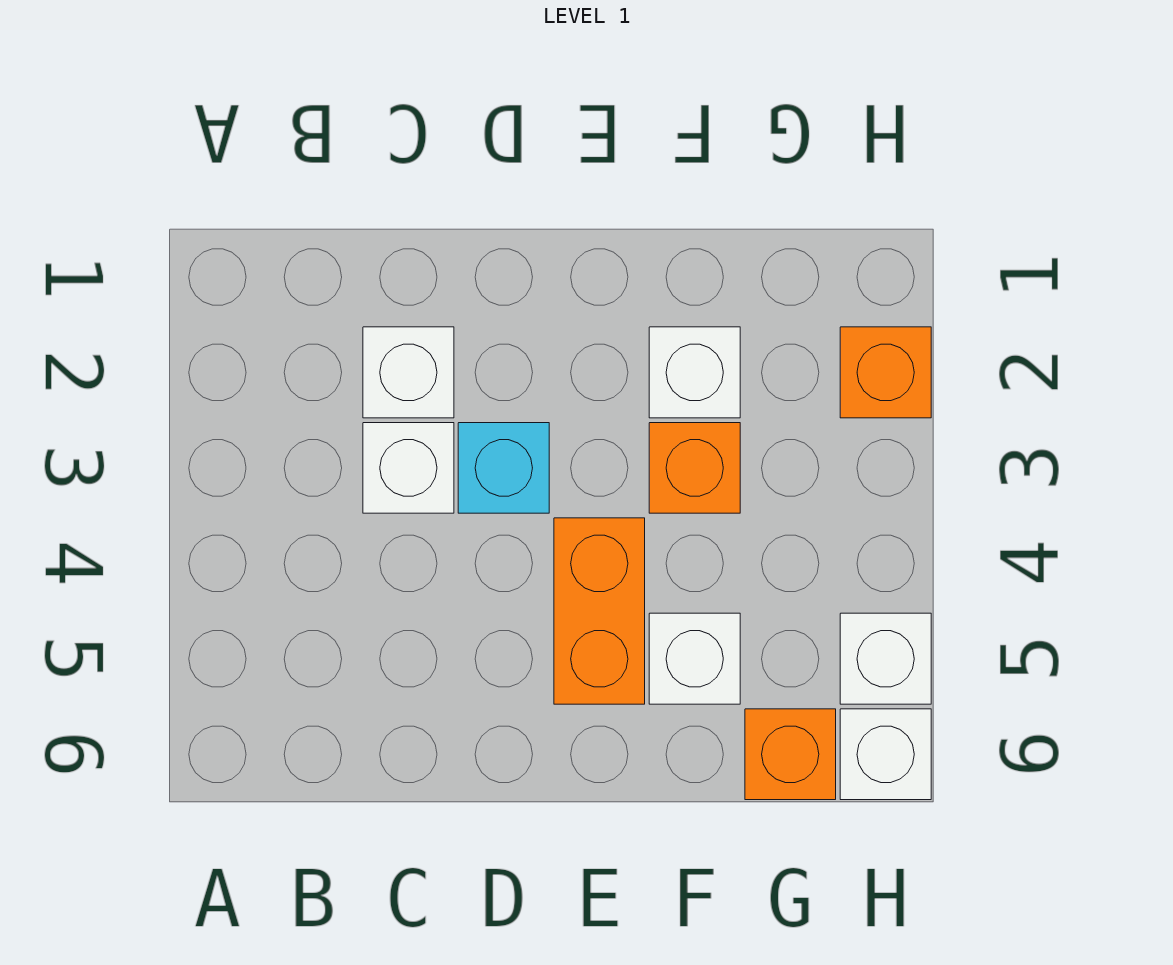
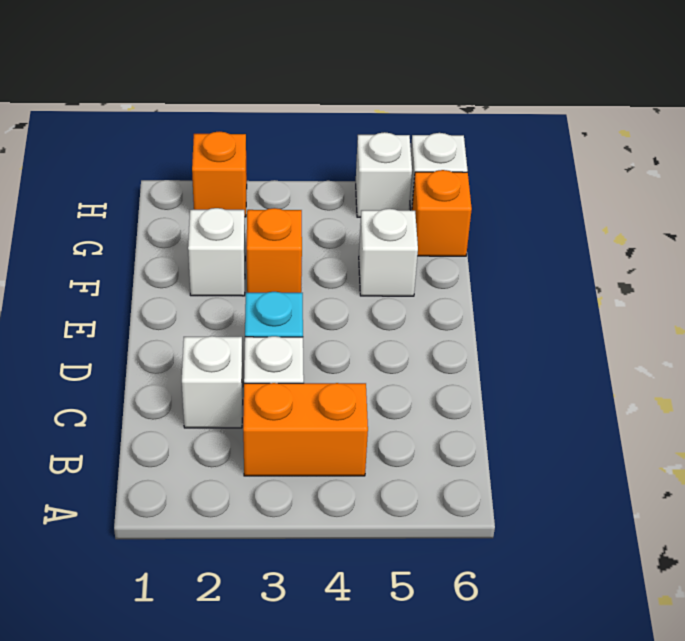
orange 1x2 brick [554,518,645,704] -> orange 1x2 brick moved to [243,383,368,476]

